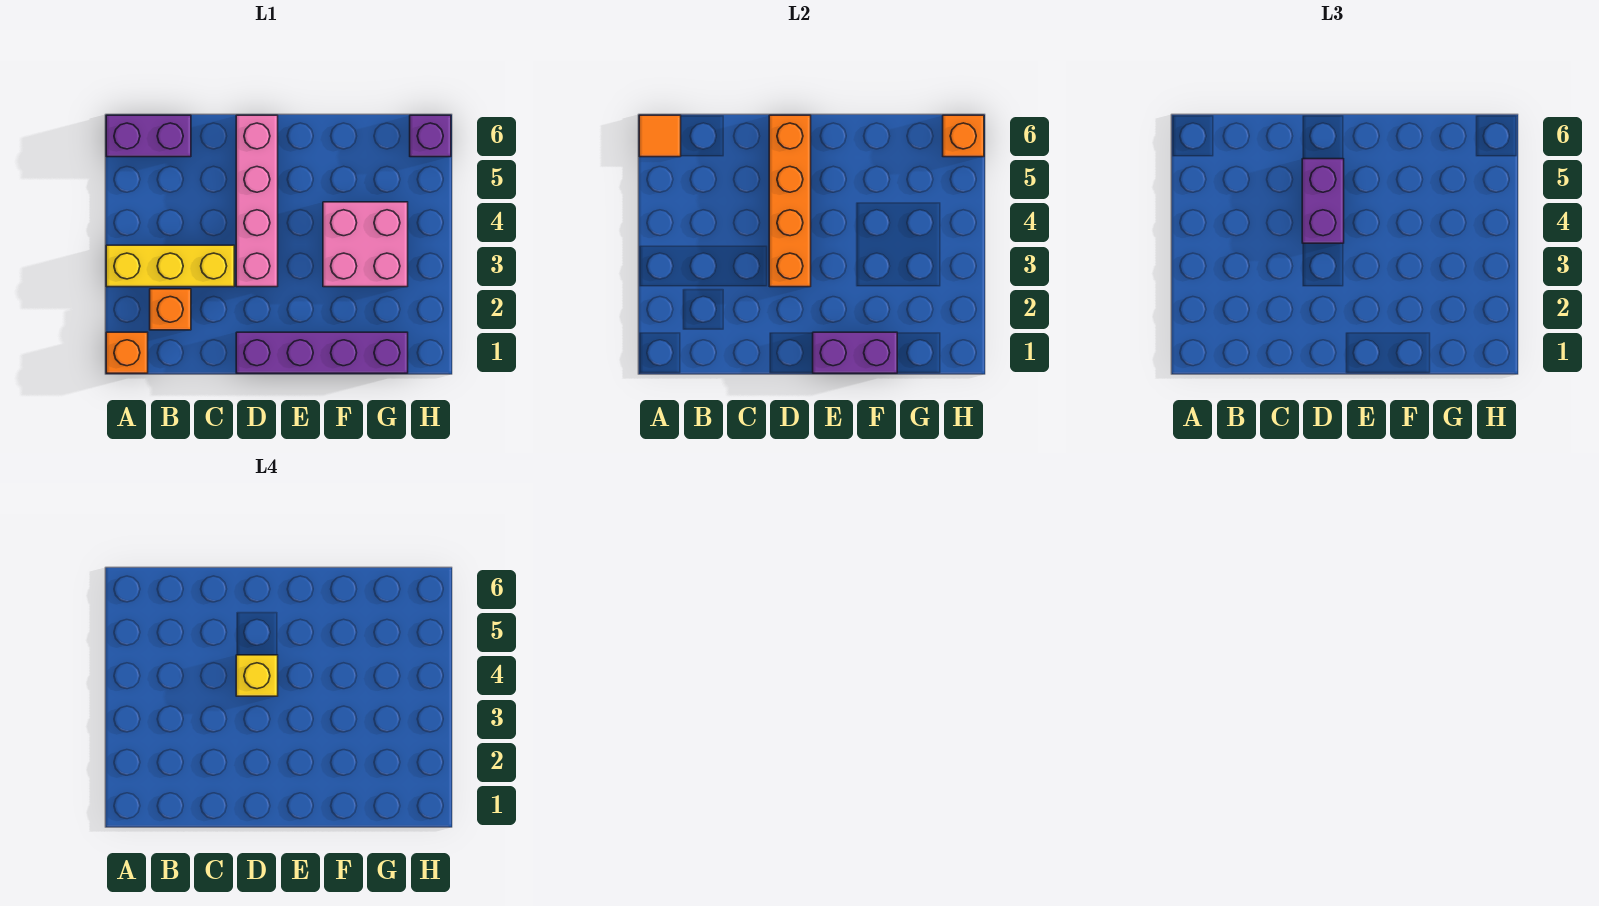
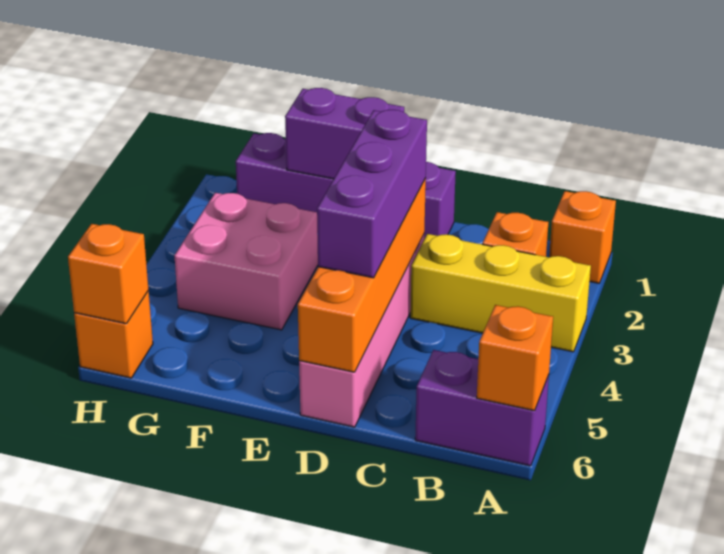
orange 1x1 tile [639,115,681,157] -> orange 1x1 brick [477,305,553,411]
purple 1x2 brick [1302,159,1344,243] -> purple 1x3 brick [317,110,427,278]
yellow 1x1 brick [236,655,278,696] -> none
purple 1x1 brick [410,115,451,157] -> orange 1x1 brick [74,291,153,378]

